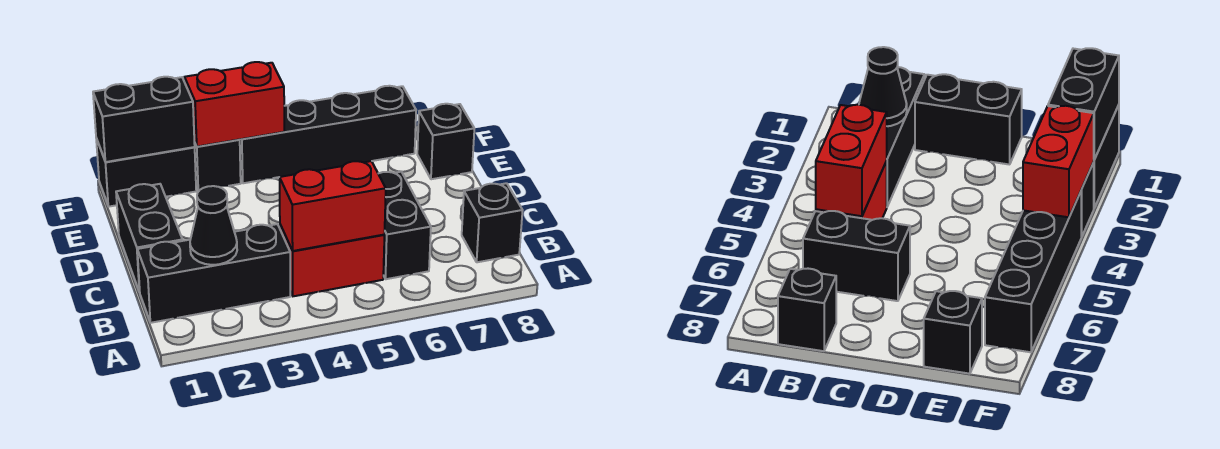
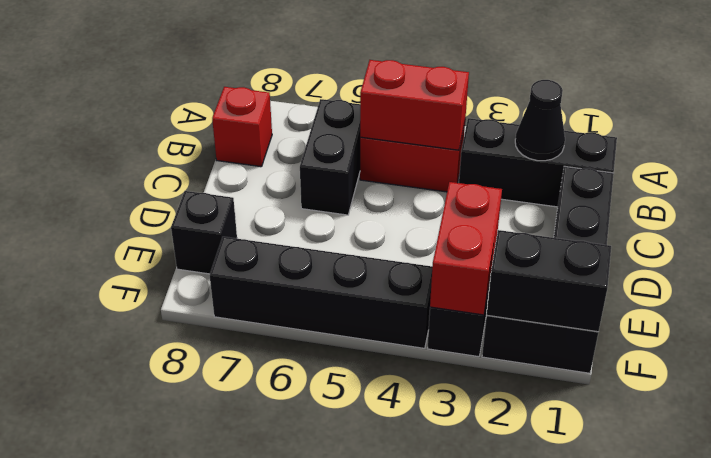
black 1x1 brick [462,183,523,262] -> red 1x1 brick [212,87,272,167]
red 1x2 brick [184,62,284,147] -> red 1x2 brick turned to [430,182,502,315]

